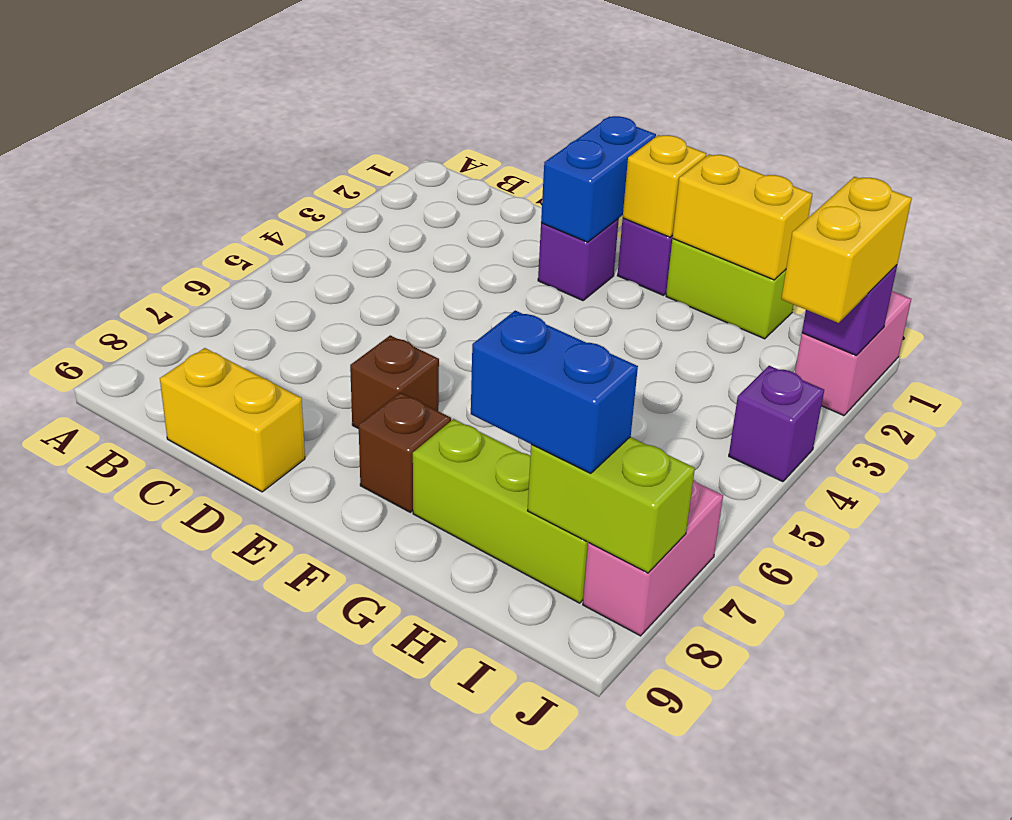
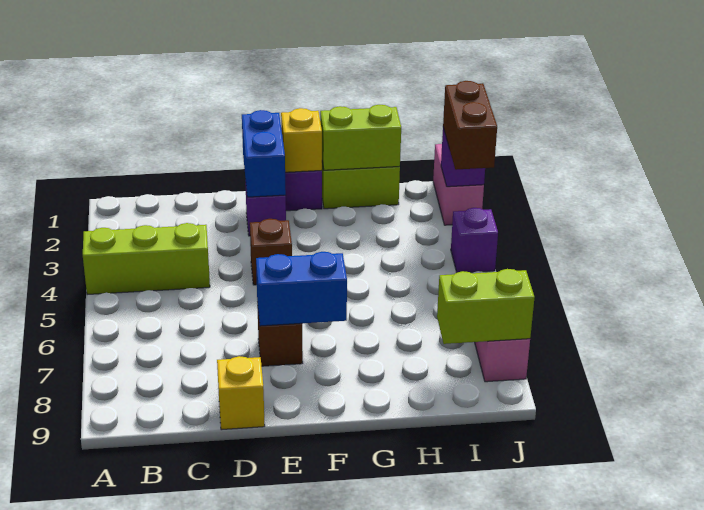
yellow 1x2 brick [160,348,305,492] -> yellow 1x1 brick [217,356,265,430]
brown 1x1 brick [359,392,451,512] -> brown 1x1 brick moved to [250,219,292,285]
yellow 1x2 brick [673,154,812,280] -> lime 1x2 brick [320,105,401,170]
lime 1x3 brick [413,419,588,603] -> lime 1x3 brick moved to [83,223,210,295]
blue 1x2 brick [471,311,638,473] -> blue 1x2 brick moved to [256,252,347,326]
yellow 1x2 brick [781,177,912,323] -> brown 1x2 brick [443,81,497,170]

